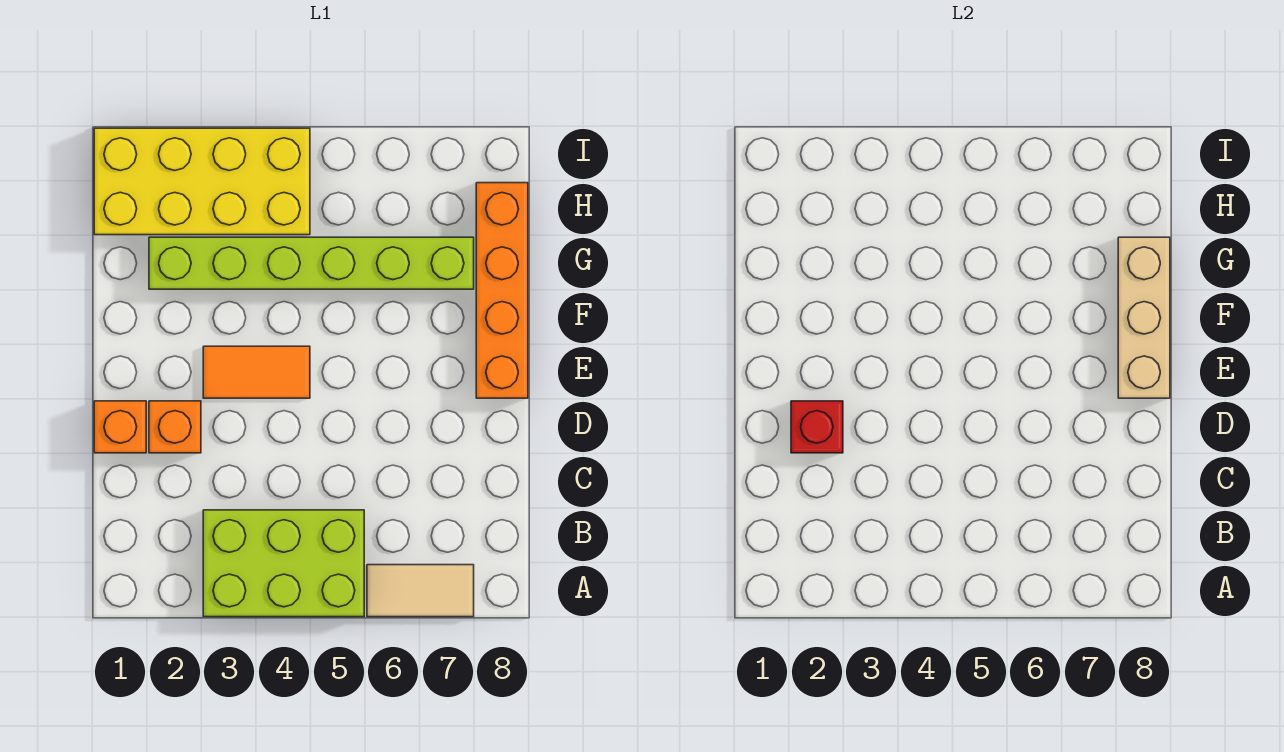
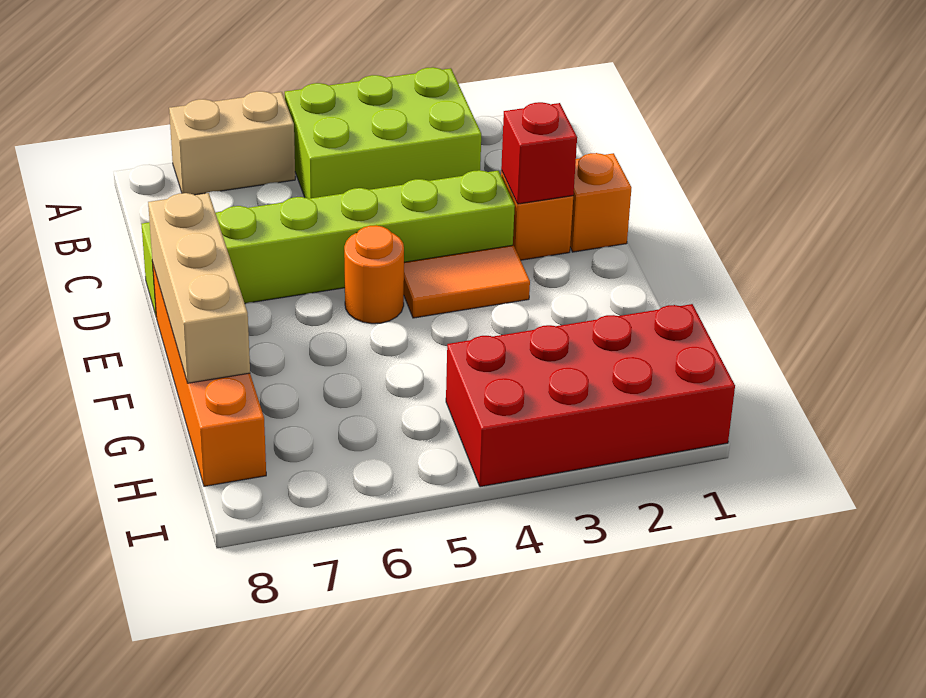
tan 1x2 tile [367,565,474,617] -> tan 1x2 brick [169,91,295,195]
none -> orange 1x1 round brick [344,225,404,324]
lime 1x6 brick [149,237,474,289] -> lime 1x6 brick moved to [141,170,515,315]
yellow 2x4 brick [94,128,310,235] -> red 2x4 brick [446,304,735,487]

